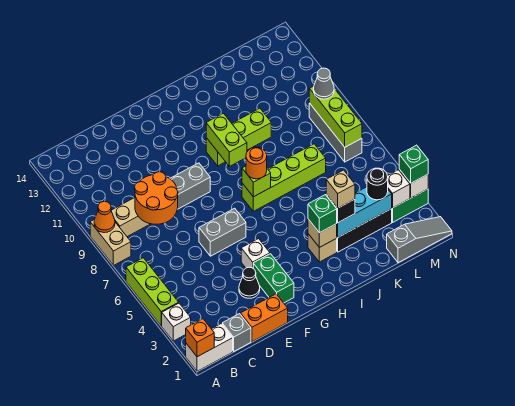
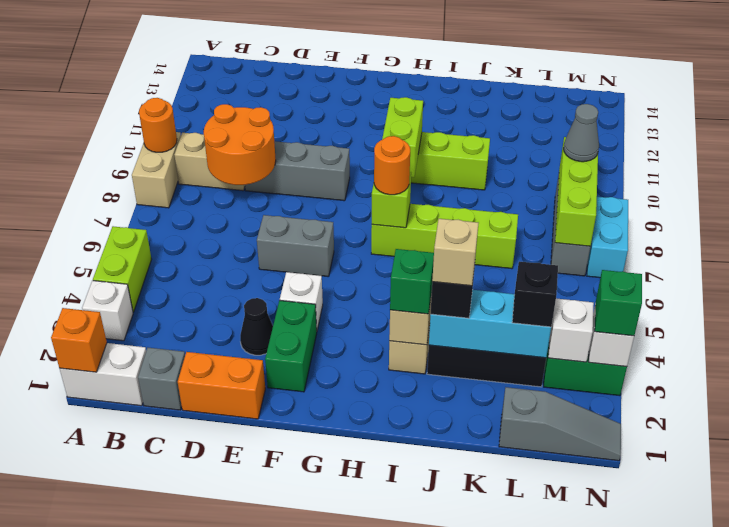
lime 1x3 brick [126,258,179,326] -> lime 1x2 brick [93,226,152,312]
orange 1x1 cone [94,201,115,233] -> orange 1x1 round brick [139,98,177,152]
black 1x1 round brick [367,168,388,200] -> black 1x1 brick [512,262,558,327]
none -> cyan 1x2 brick [587,197,628,278]

